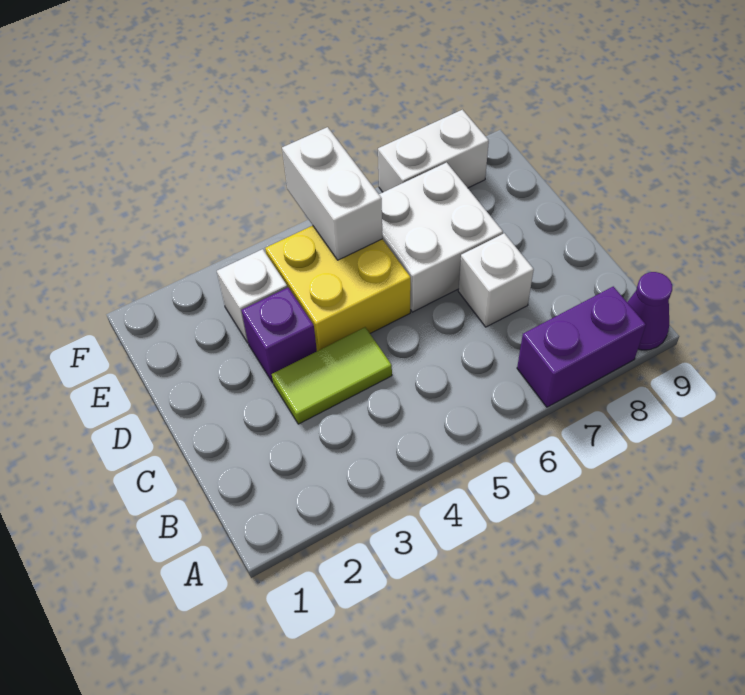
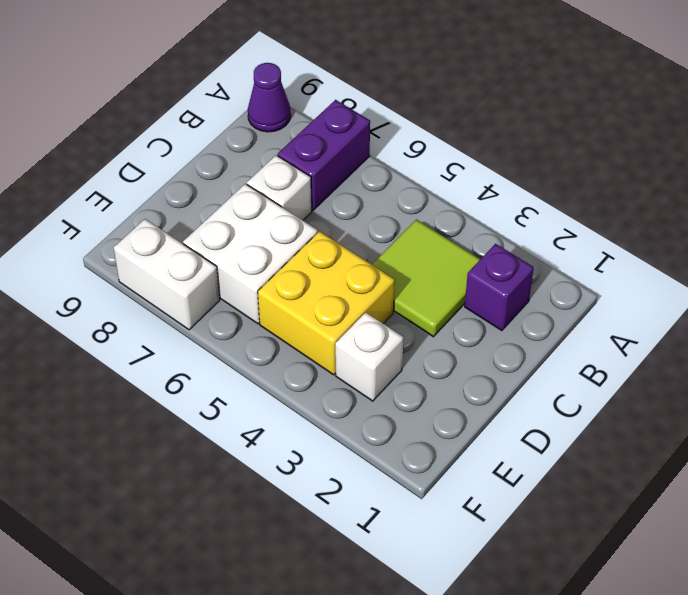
purple 1x2 brick [517,287,646,407] -> purple 1x2 brick turned to [278,100,370,210]
lime 1x2 tile [272,327,392,424] -> lime 2x2 tile [372,220,480,337]
purple 1x1 brick [241,287,317,383] -> purple 1x1 brick moved to [465,244,534,331]
white 1x2 brick [282,127,383,260] -> none

